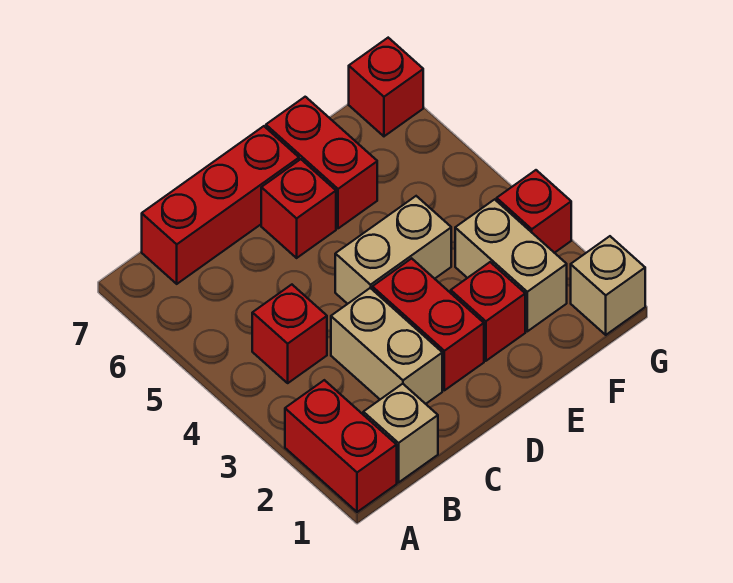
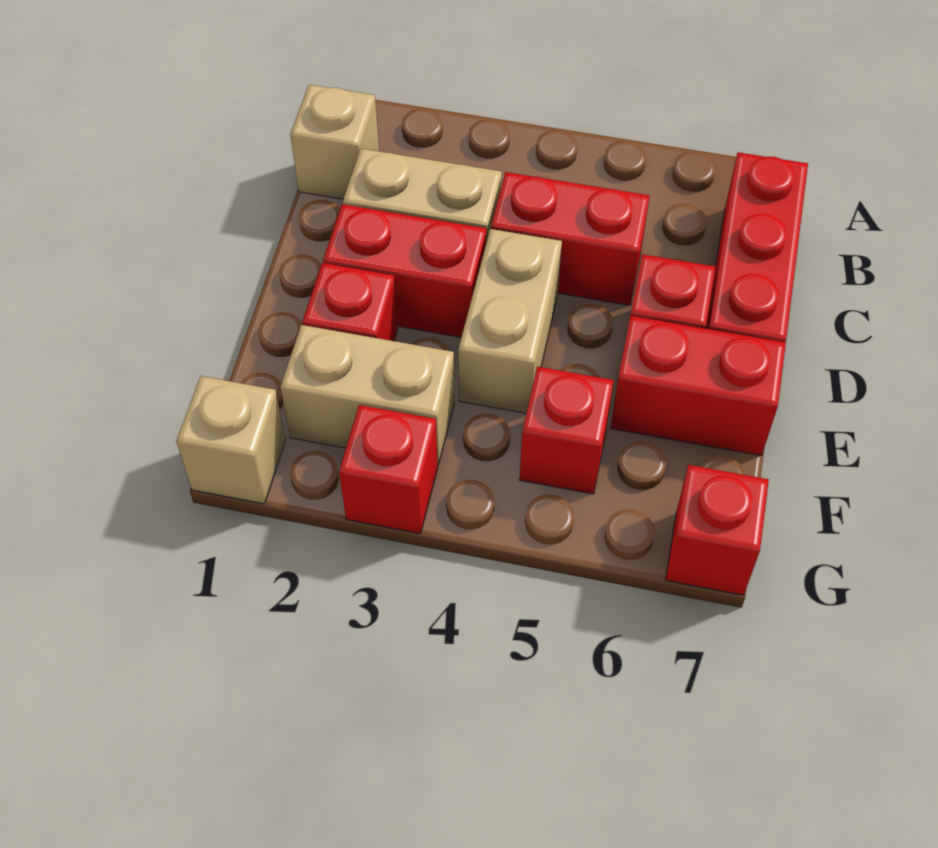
red 1x2 brick [285,380,397,512] -> red 1x2 brick moved to [491,172,650,305]
red 1x1 brick [252,285,327,383] -> red 1x1 brick moved to [519,367,614,494]

